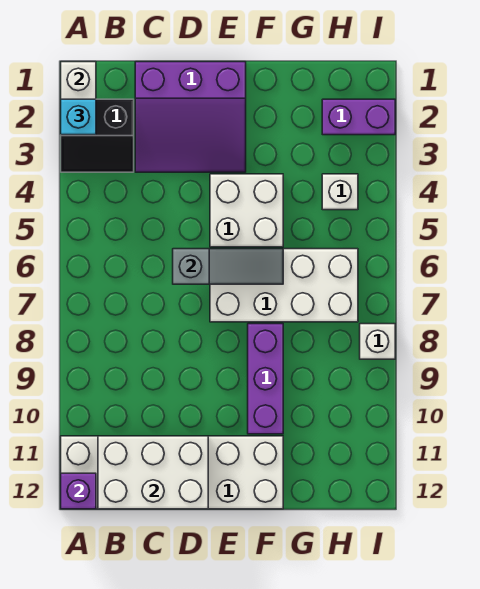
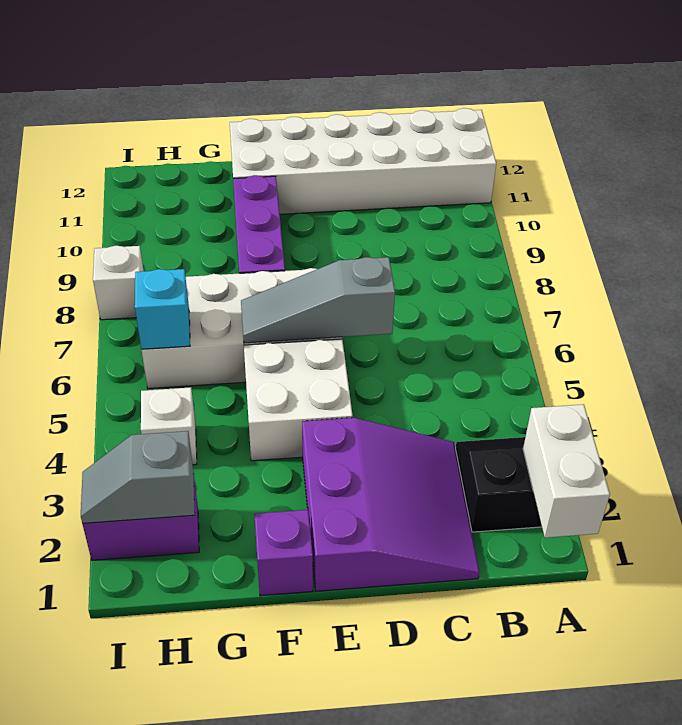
cyan 1x1 brick [61,99,96,135] -> cyan 1x1 brick moved to [135,269,190,349]
purple 1x1 brick [61,473,96,509] -> purple 1x1 brick moved to [254,510,313,596]
white 2x3 brick [98,436,208,509] -> none
purple 3x3 slope [135,62,246,172] -> purple 3x3 slope turned to [302,418,480,591]
none -> grey 1x2 slope [81,431,195,523]

